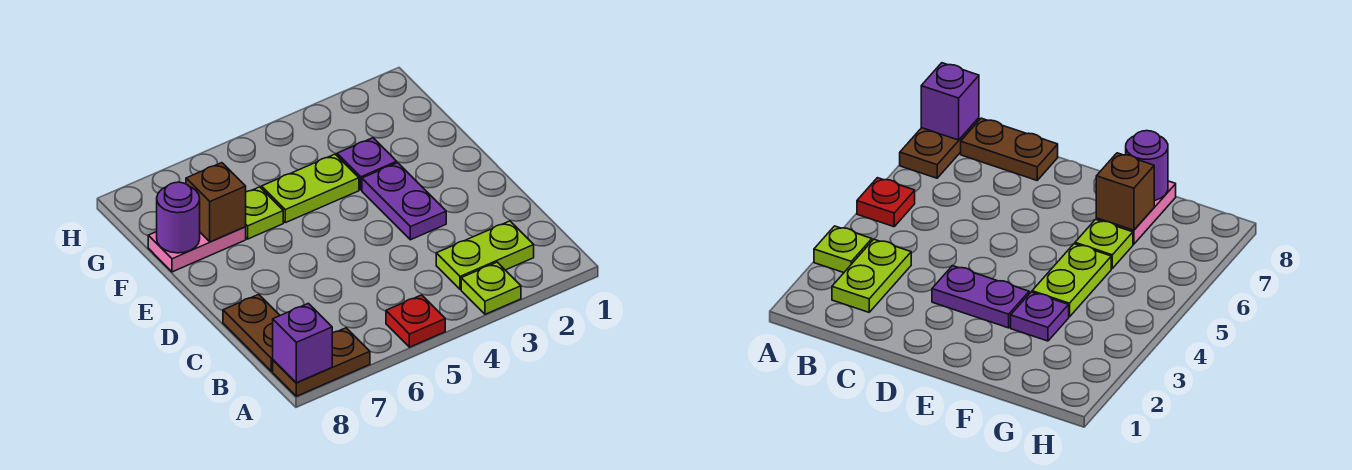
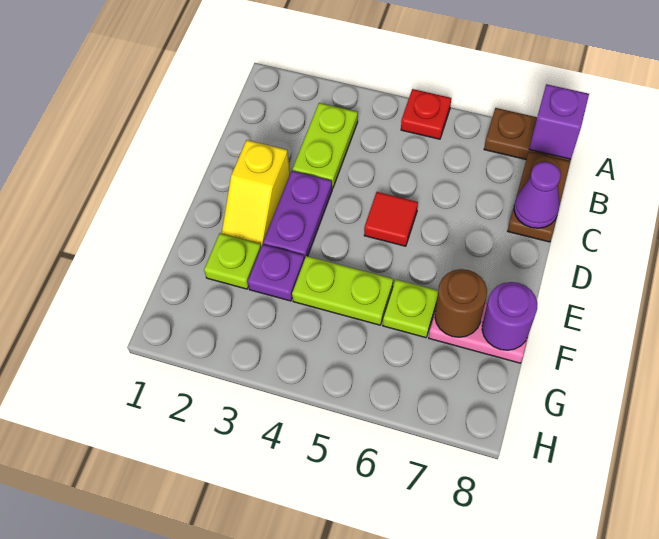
lime 1x1 plate [461,262,521,314] -> lime 1x1 plate moved to [204,233,261,289]
lime 1x2 plate [436,221,534,290] -> lime 1x2 plate turned to [293,103,358,188]
none -> purple 1x1 cone [514,162,561,228]
none -> yellow 1x2 slope [222,140,290,247]
none -> red 1x1 tile [364,192,418,246]
brown 1x1 brick [186,163,246,242] -> brown 1x1 round brick [435,269,487,337]

